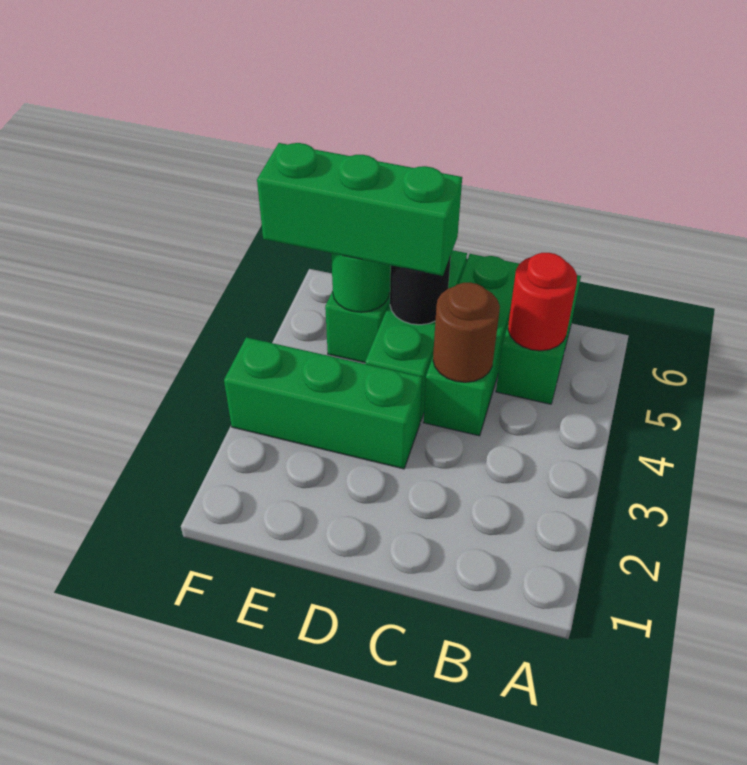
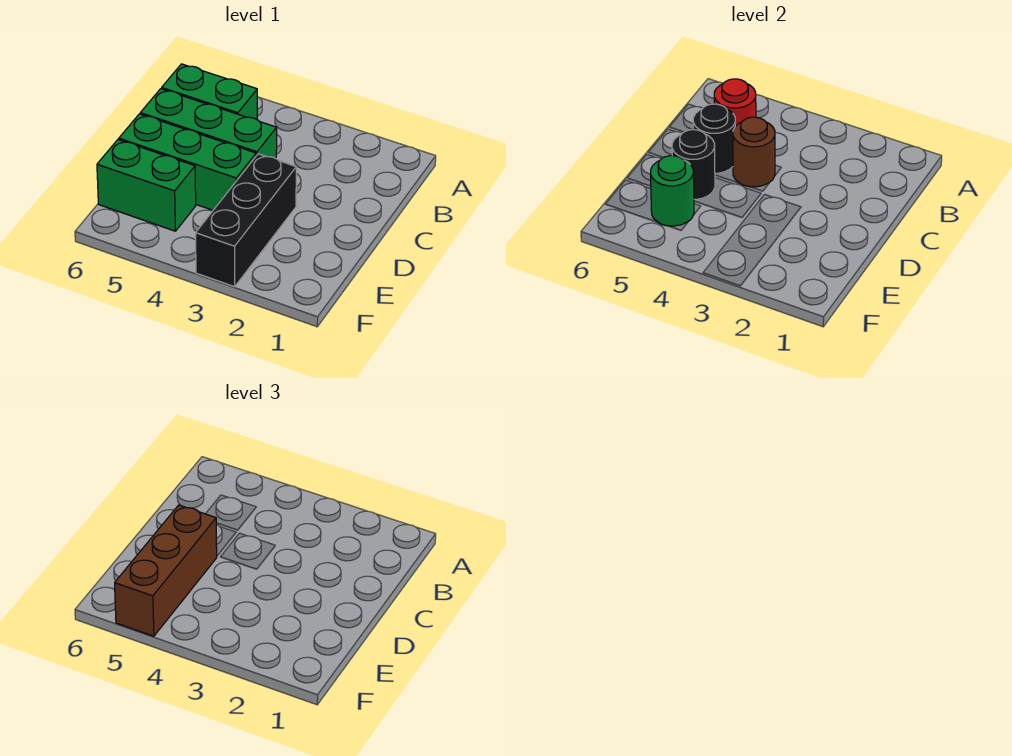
none -> black 1x1 round brick [693,104,735,173]
green 1x3 brick [224,337,422,469] -> black 1x3 brick [196,154,296,287]
green 1x3 brick [257,143,462,276] -> brown 1x3 brick [115,505,217,636]

